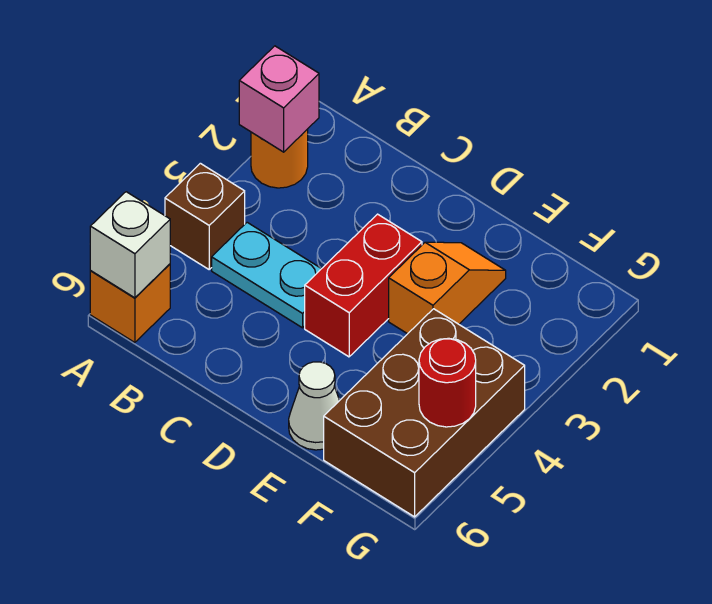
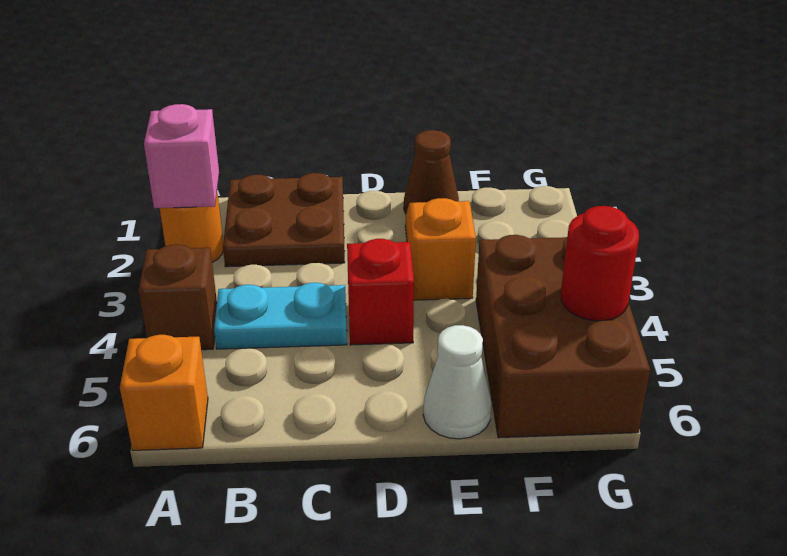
white 1x1 brick [90,192,170,298] -> none
none -> brown 2x2 plate [223,173,345,267]
red 1x2 brick [305,214,422,357] -> red 1x1 brick [347,239,414,345]
none -> brown 1x1 cone [404,130,459,214]

